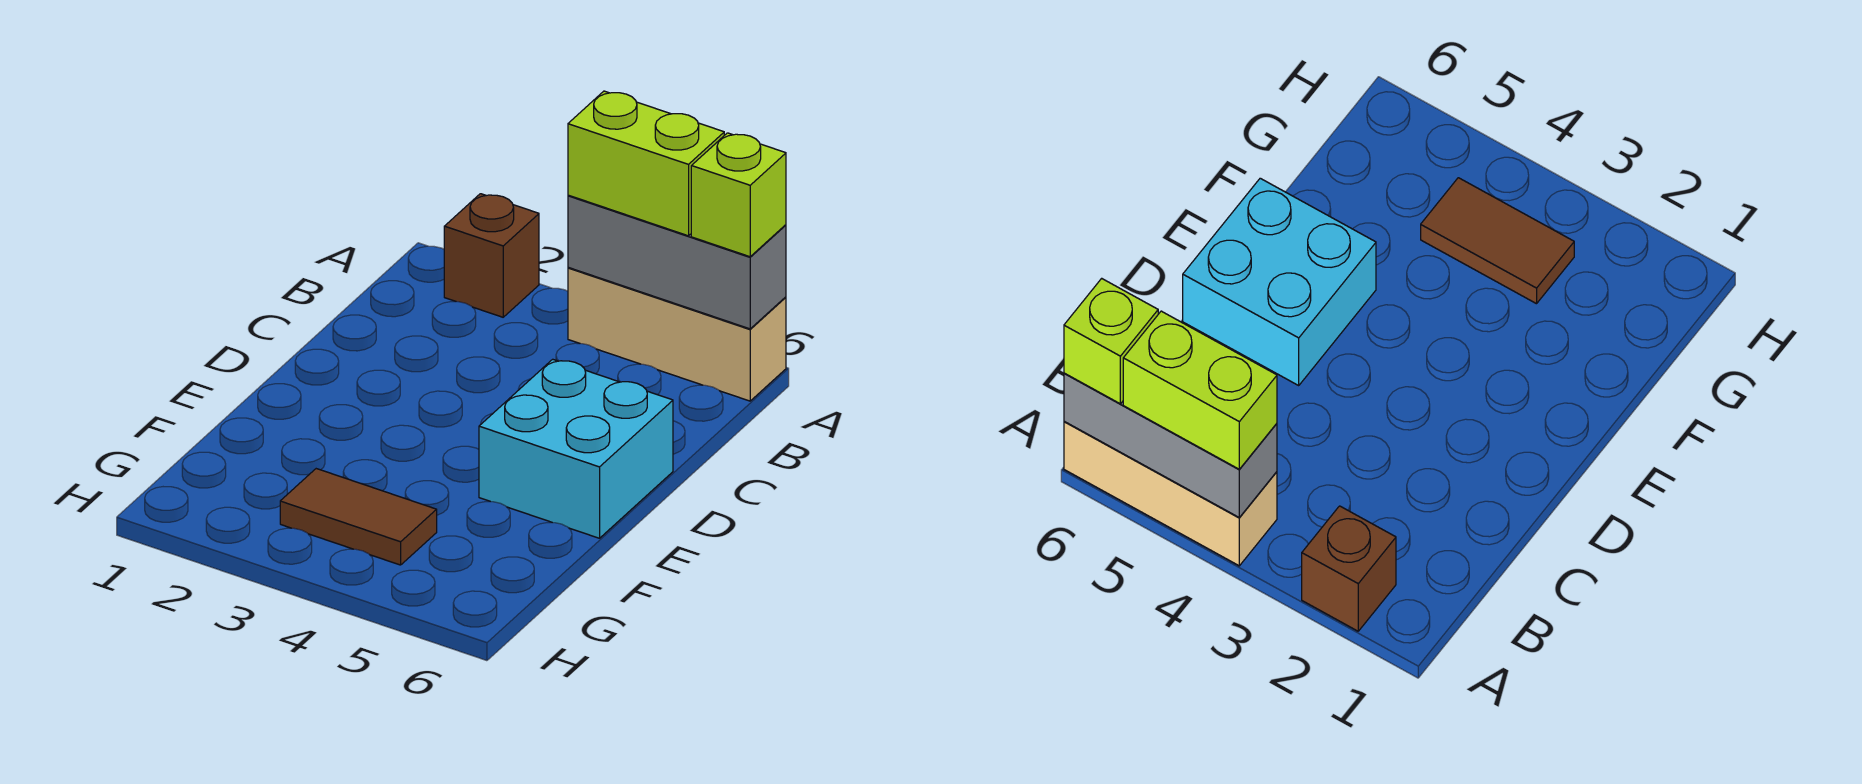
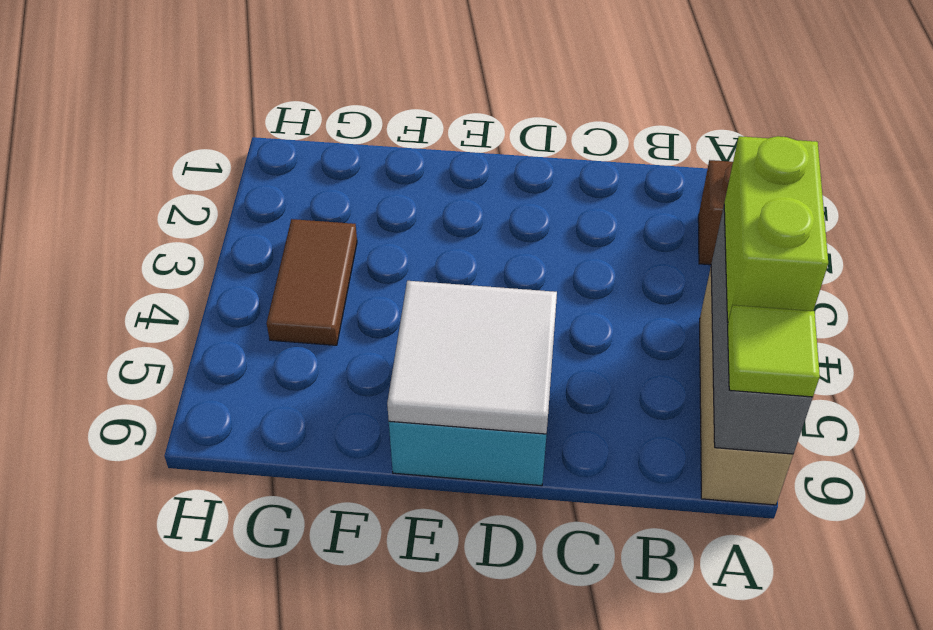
lime 1x1 brick [691,133,786,257] -> lime 1x1 tile [728,305,820,397]
none -> white 2x2 tile [387,281,557,434]

